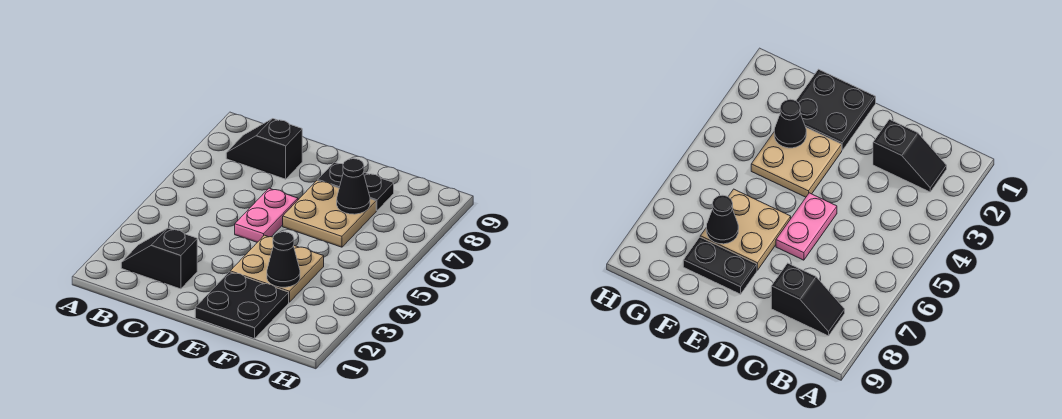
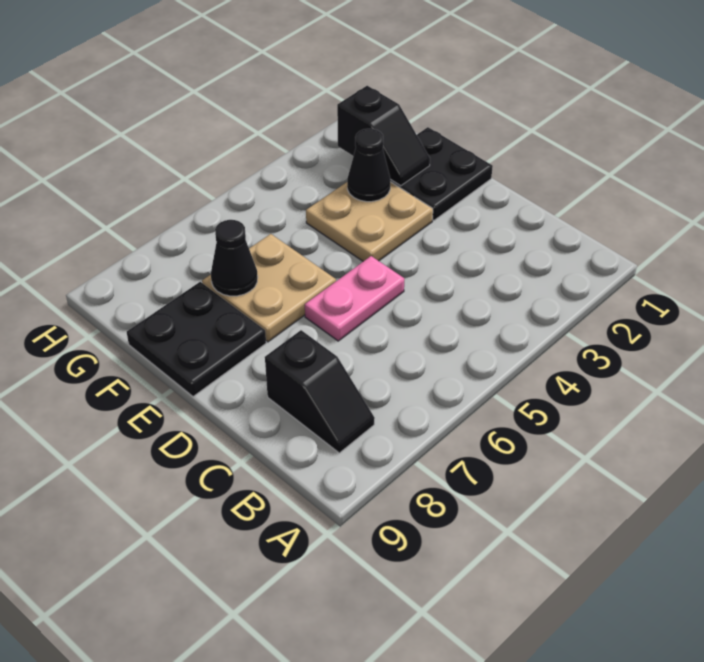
black 1x2 slope [121,228,197,289] -> black 1x2 slope moved to [337,86,430,186]
black 1x2 plate [318,162,394,211] -> black 2x2 plate [127,282,266,396]

